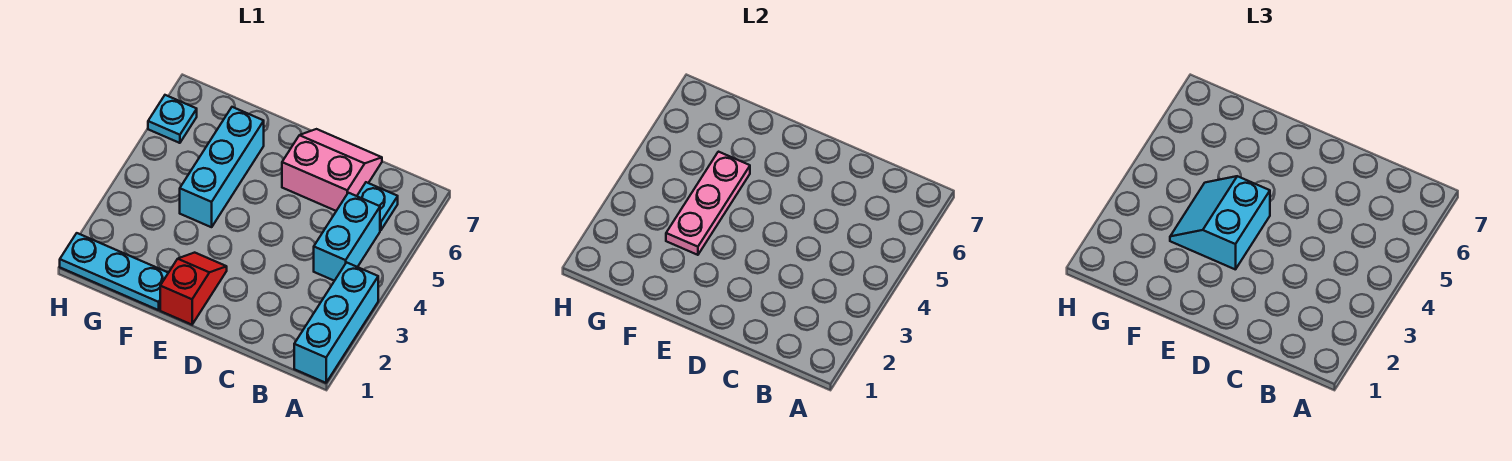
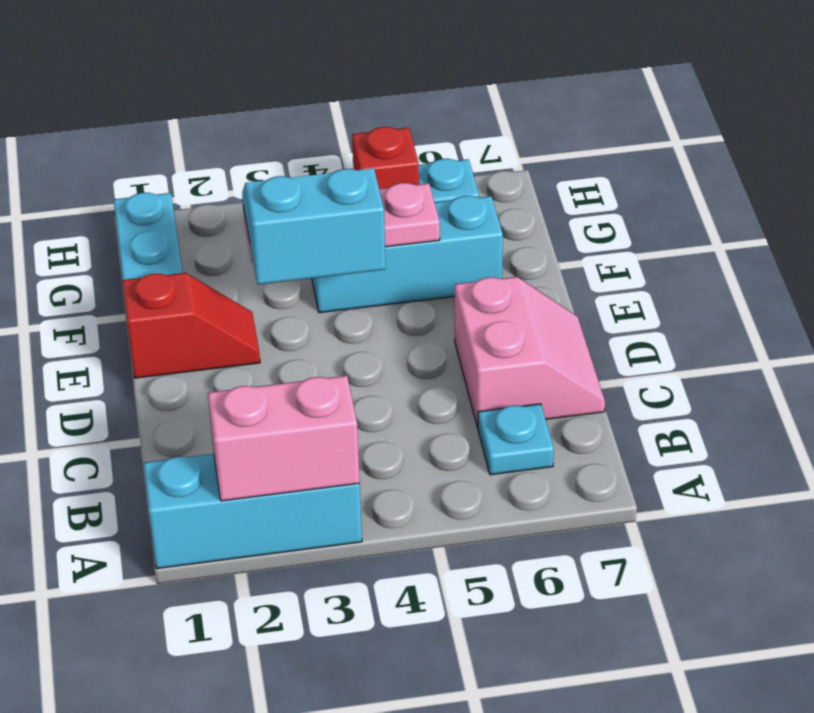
none -> pink 1x2 brick [208,376,360,501]
cyan 1x2 brick [314,193,380,281] -> none
none -> red 1x1 brick [352,127,419,189]

